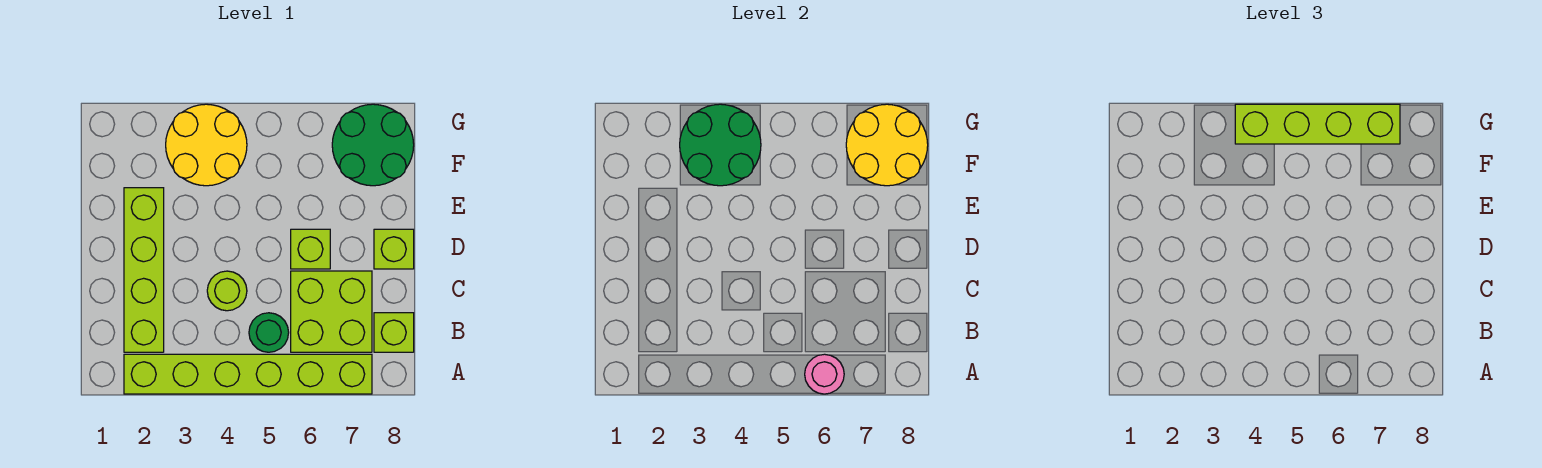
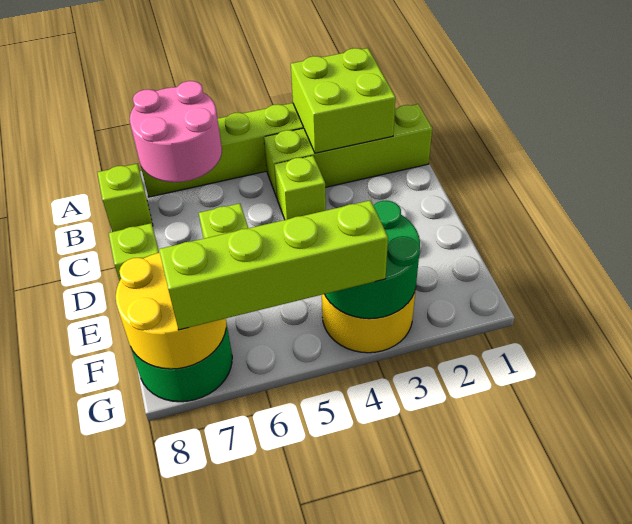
pink 1x1 round brick [805,354,844,394] -> pink 2x2 round brick [130,81,222,182]
lime 1x4 brick [124,188,164,352] -> lime 1x4 brick turned to [264,104,432,197]
green 1x1 round brick [249,313,289,352] -> none
lime 2x2 brick [291,271,372,352] -> lime 2x2 brick moved to [291,48,395,153]
lime 1x1 round brick [207,271,247,311] -> lime 1x1 brick [274,156,326,220]

